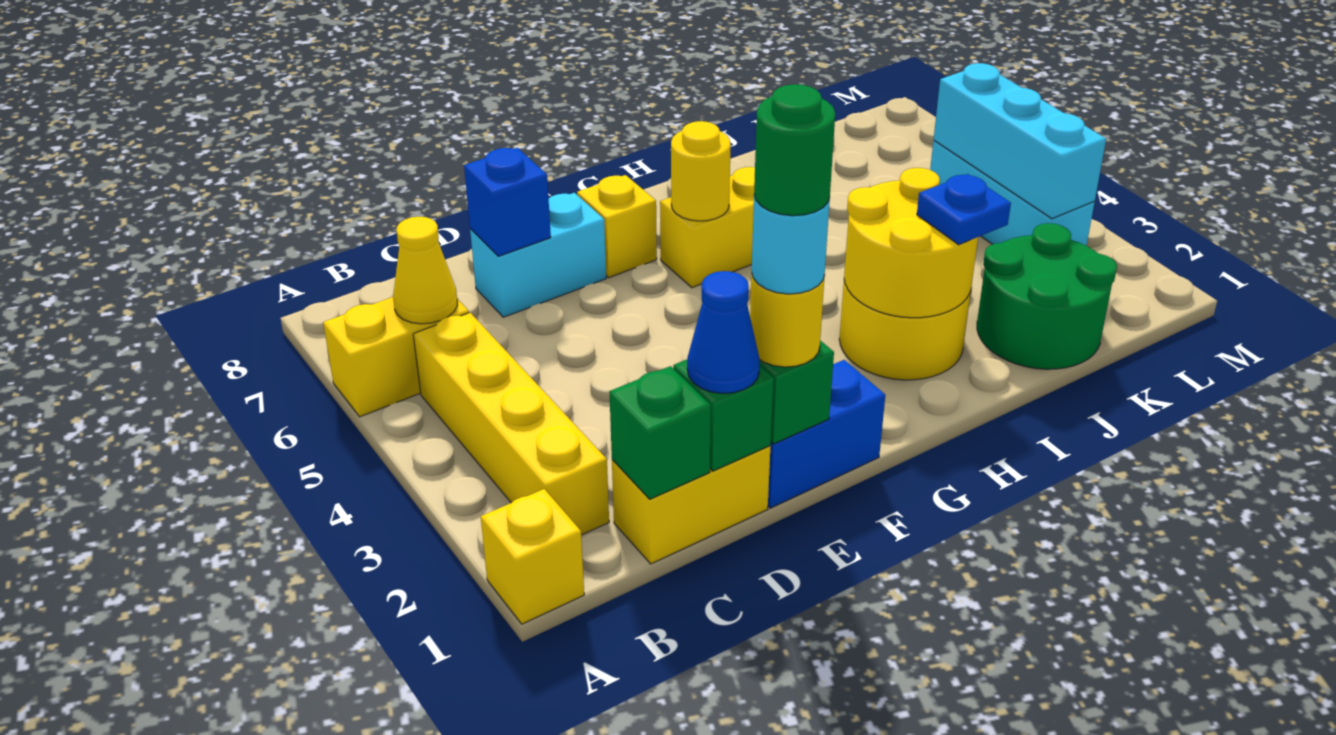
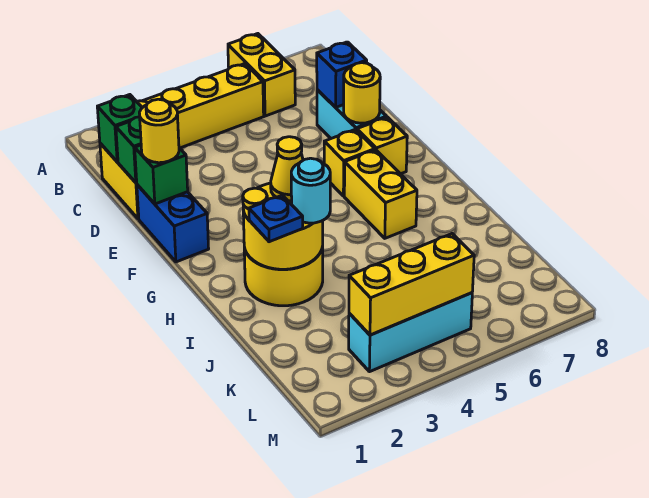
yellow 1x1 brick [481,489,584,624] -> yellow 1x1 brick moved to [324,130,375,196]
yellow 1x1 cone [393,217,457,324] -> yellow 1x1 cone moved to [271,137,303,201]
blue 1x1 cone [687,271,760,393] -> none
cyan 1x1 round brick [752,195,830,294] -> cyan 1x1 round brick moved to [291,158,330,223]
green 1x1 round brick [754,84,835,216] -> none
yellow 1x1 round brick [671,121,731,221] -> yellow 1x1 round brick moved to [344,63,380,123]
green 2x2 round brick [977,223,1117,369] -> none
cyan 1x3 brick [934,63,1106,219] -> yellow 1x3 brick [349,234,474,335]

